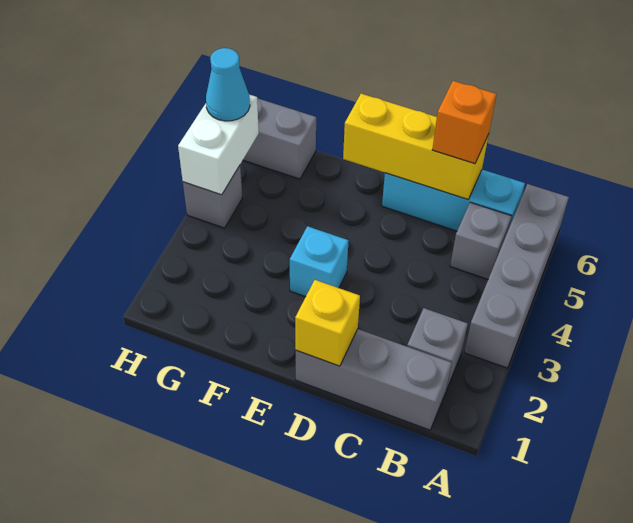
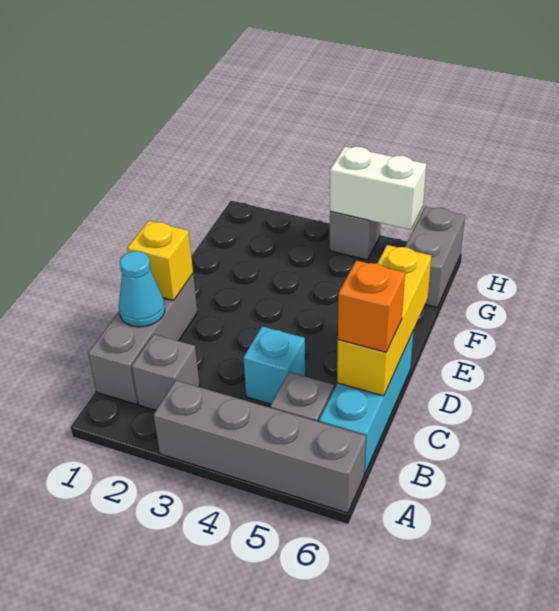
cyan 1x1 brick [290,226,349,297] -> cyan 1x1 brick moved to [243,326,305,404]
cyan 1x1 cone [206,48,250,121] -> cyan 1x1 cone moved to [119,251,165,327]

